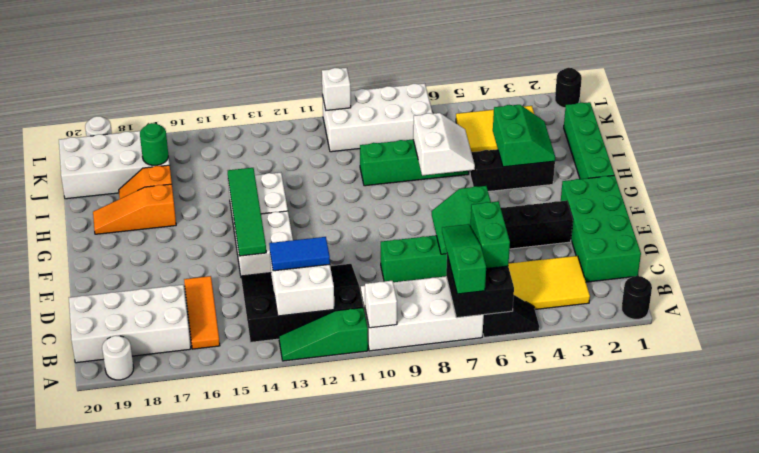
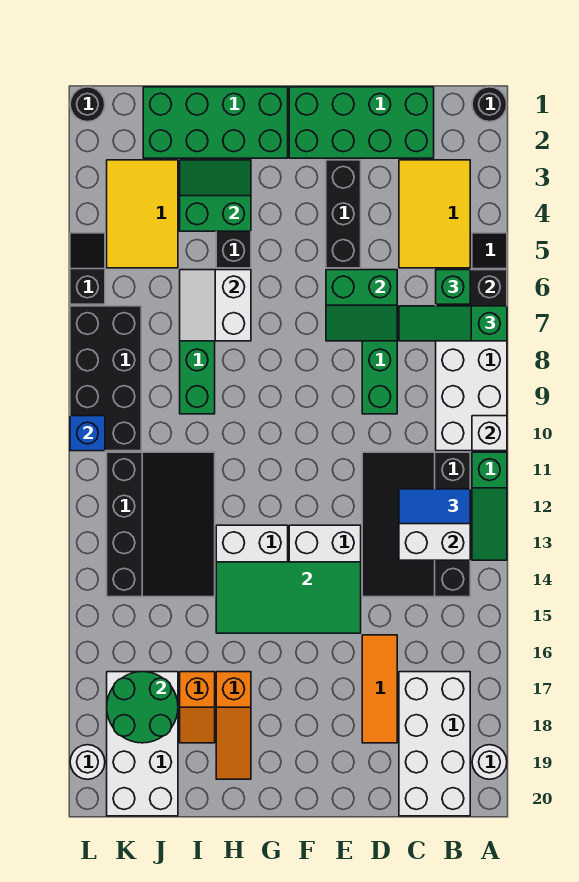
green 1x2 brick [470,201,510,269] -> green 1x1 brick [436,270,470,304]
orange 1x3 tile [184,276,220,349] -> orange 1x3 tile turned to [362,635,397,743]
blue 1x2 tile [269,237,330,271] -> blue 1x2 tile turned to [399,489,470,524]
green 1x4 tile [228,168,266,256] -> green 2x4 tile [216,562,361,633]
green 1x4 brick [564,102,614,179] -> green 2x4 brick [143,87,288,158]
white 2x2 slope [413,113,475,176] -> white 2x2 slope turned to [180,270,251,341]
none -> black 3x4 slope [107,452,215,597]
green 1x1 round brick [140,123,168,165] -> green 2x2 round brick [107,672,178,743]
white 2x4 brick [322,83,433,152] -> black 2x4 brick [70,306,141,451]
none -> black 1x2 slope [70,233,105,304]
white 1x1 brick [322,68,351,110] -> blue 1x1 brick [70,416,105,451]

